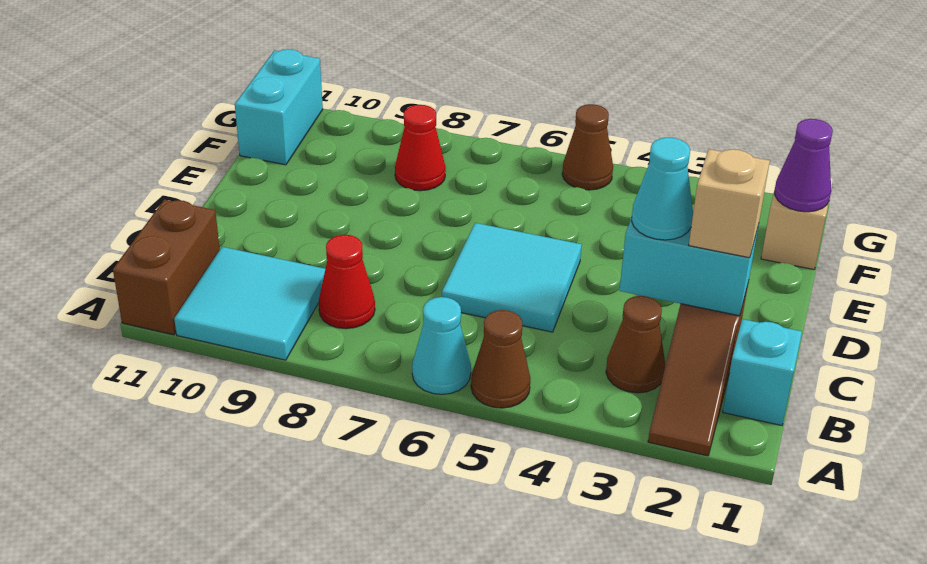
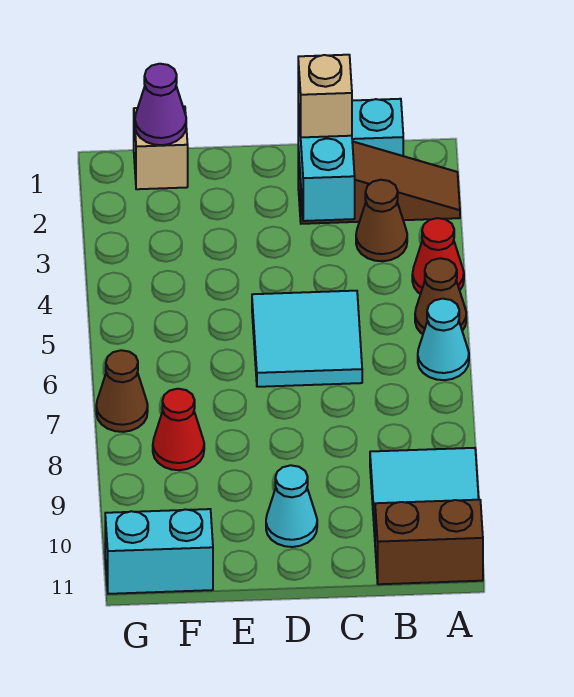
red 1x1 cone [319,235,375,329] -> red 1x1 cone moved to [412,218,464,294]
cyan 1x1 cone [632,137,693,240] -> cyan 1x1 cone moved to [266,465,317,547]
brown 1x1 cone [562,104,613,190] -> brown 1x1 cone moved to [96,350,148,432]

